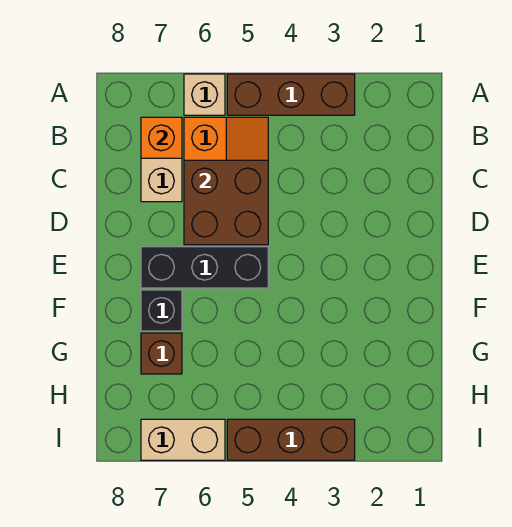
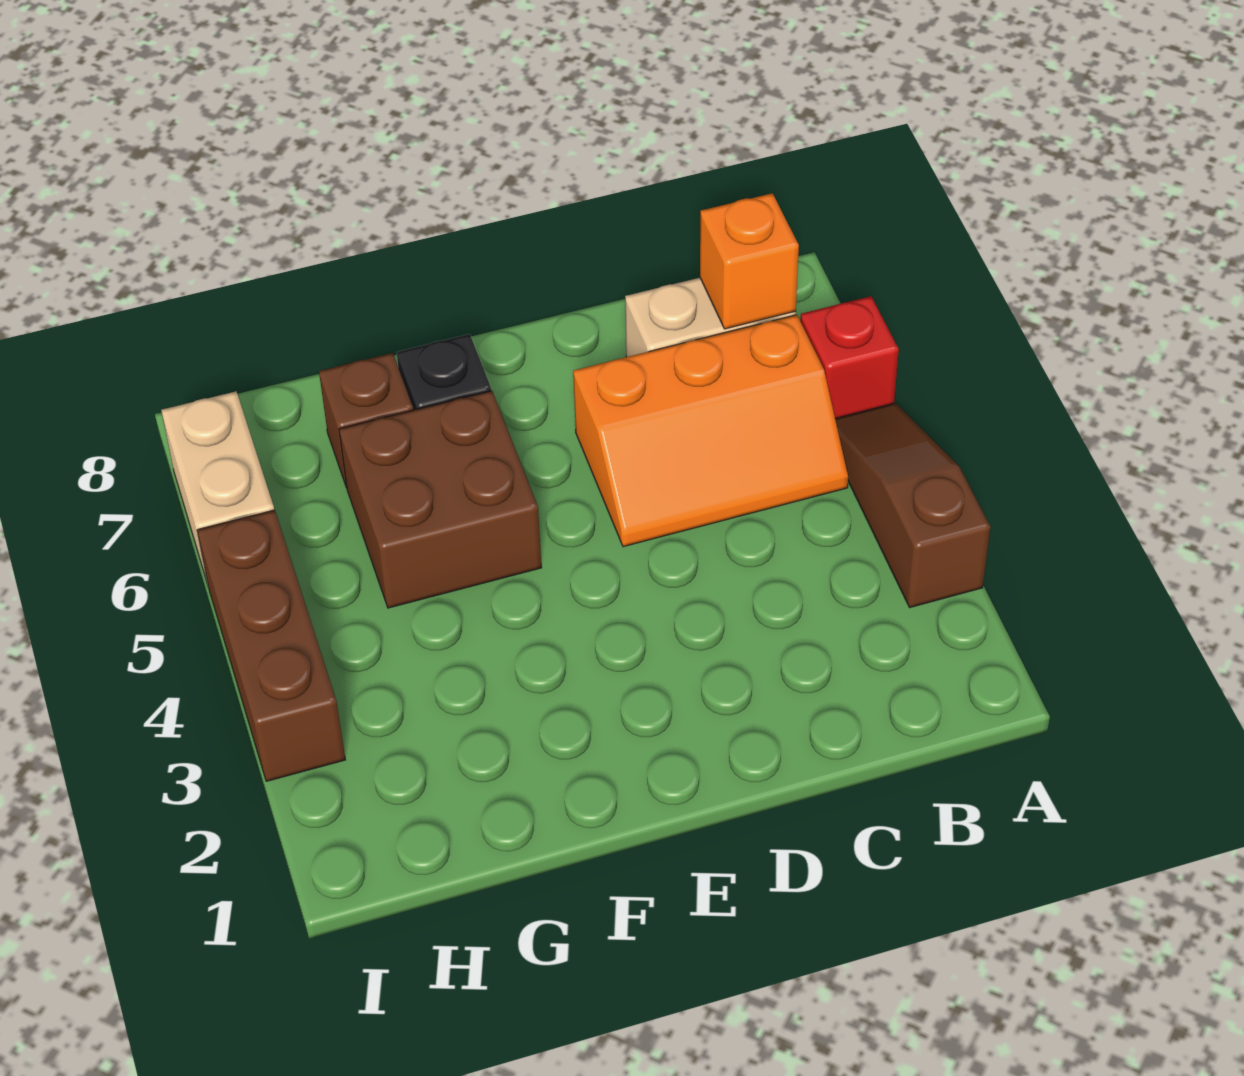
brown 1x3 brick [227,74,355,115] -> brown 1x3 slope [835,403,990,608]
tan 1x1 brick [184,74,225,115] -> red 1x1 brick [800,296,899,418]
brown 2x2 brick [184,160,268,245] -> brown 2x2 brick moved to [339,391,542,608]
black 1x3 brick [141,247,268,288] -> none

